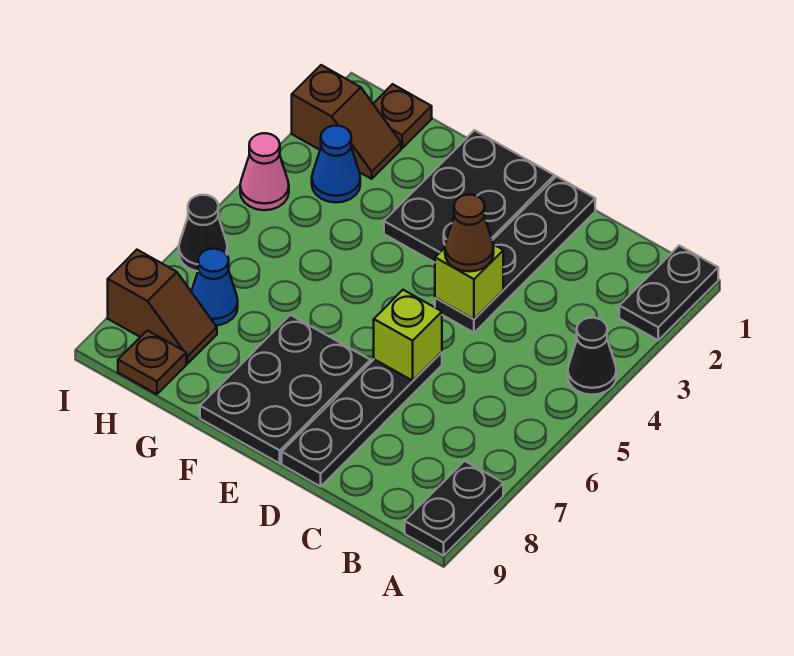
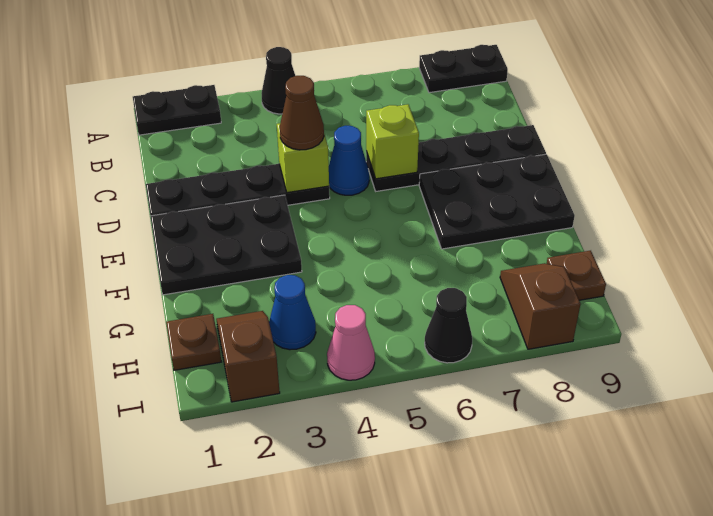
blue 1x1 cone [191,249,238,325] -> blue 1x1 cone moved to [329,126,369,195]

